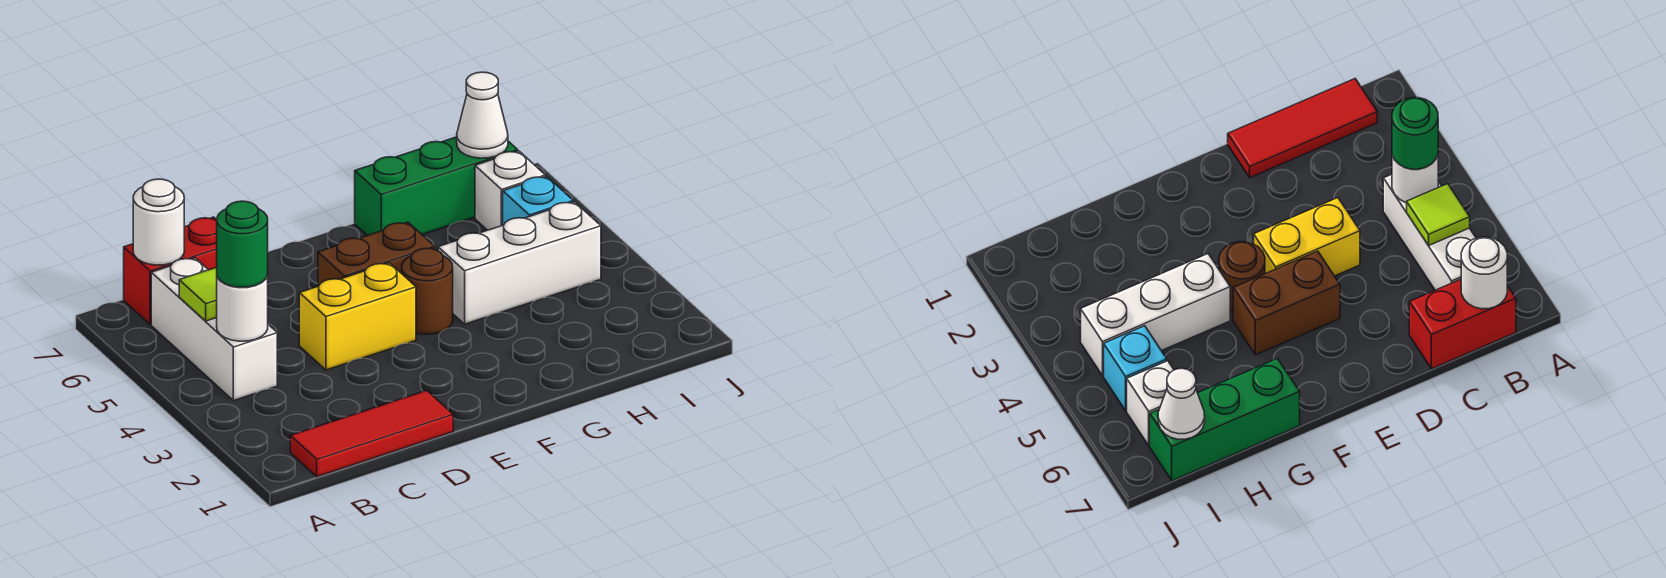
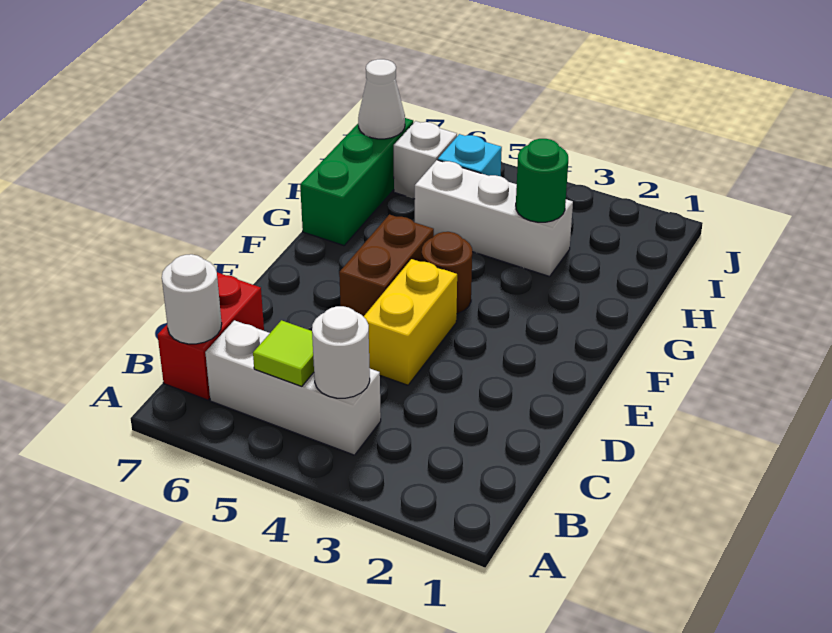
red 1x3 tile [290,390,453,477] -> none
green 1x1 round brick [217,201,268,287] -> green 1x1 round brick moved to [516,139,568,222]
white 1x3 brick [438,202,601,324] -> white 1x3 brick turned to [415,160,573,277]

